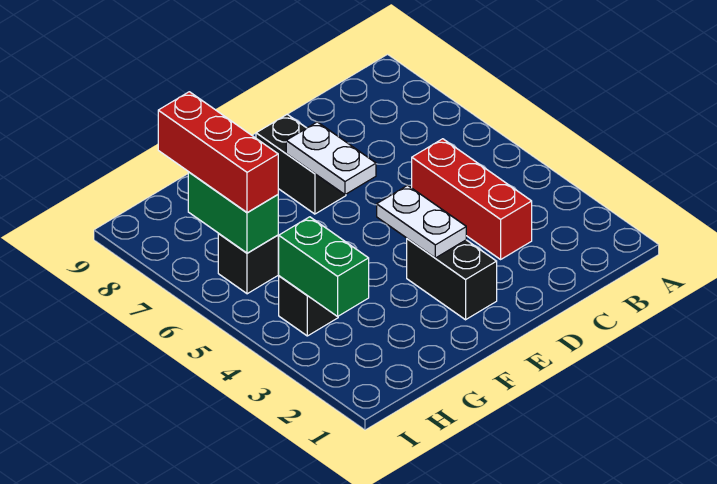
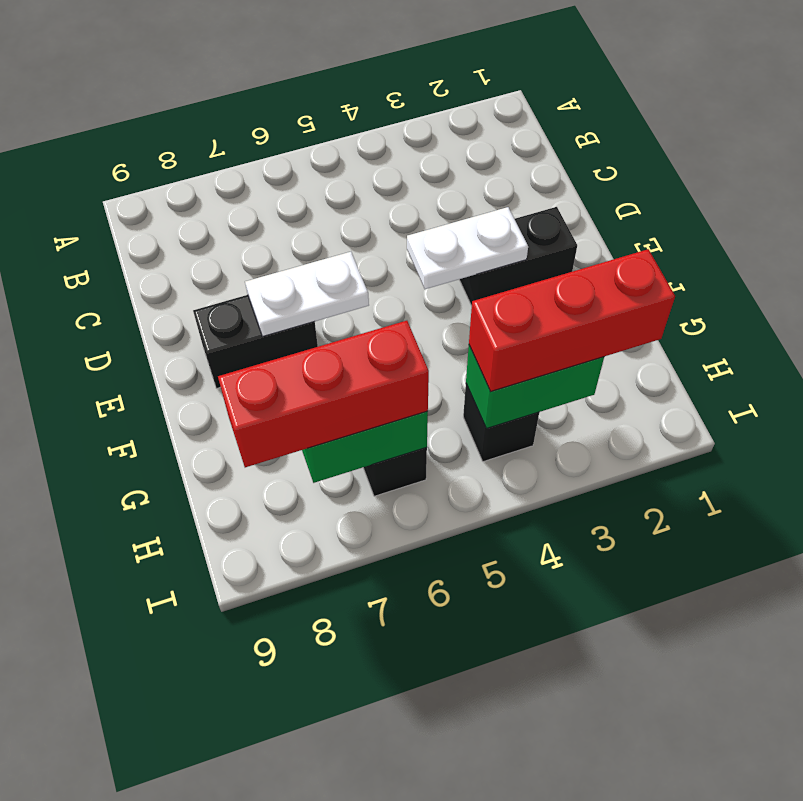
red 1x3 brick [412,139,532,259] -> red 1x3 brick moved to [469,249,675,391]

